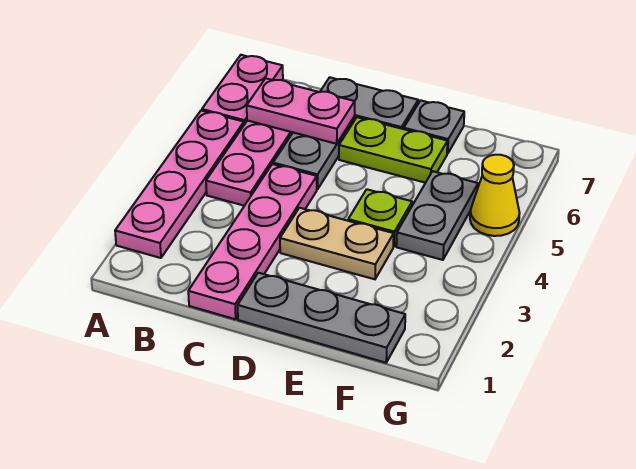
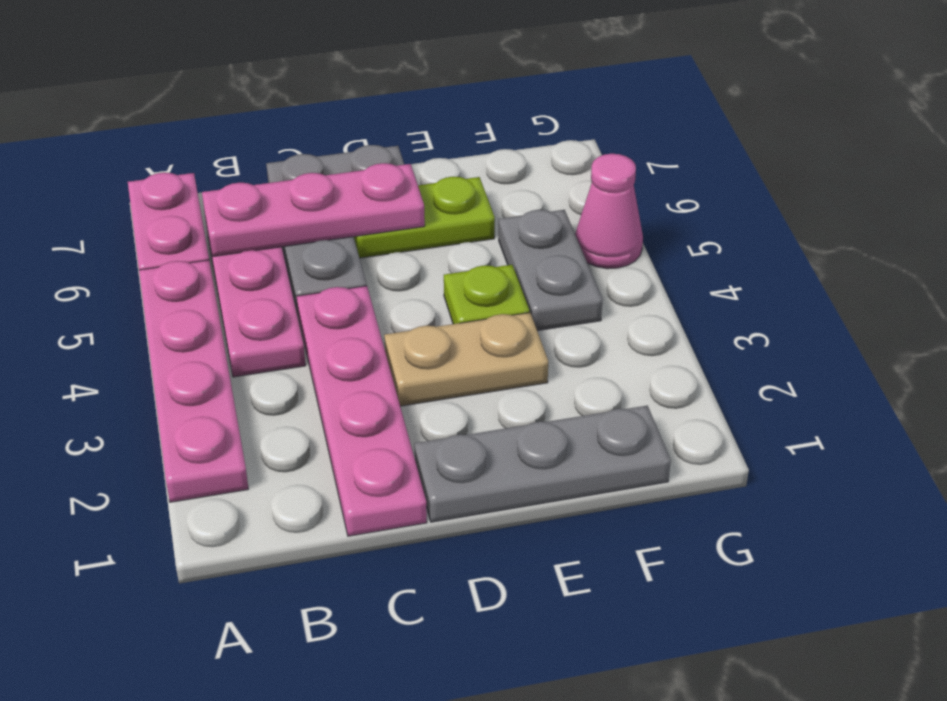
pink 1x2 plate [247,78,355,144] -> pink 1x3 plate [202,163,425,257]
grey 1x1 plate [404,100,464,154] -> none
yellow 1x1 cone [470,155,520,236] -> pink 1x1 cone [575,154,643,269]

